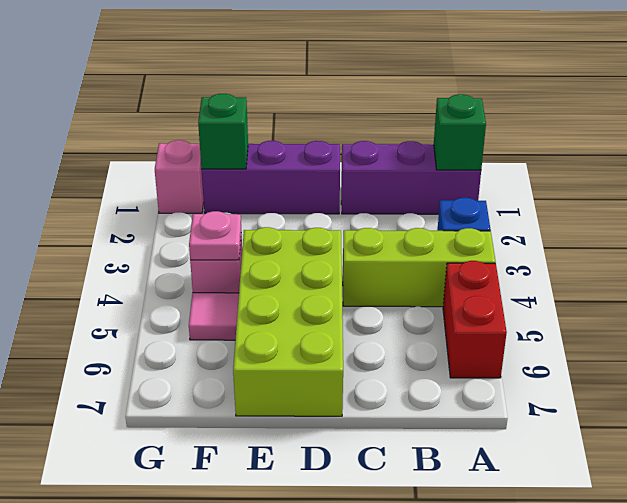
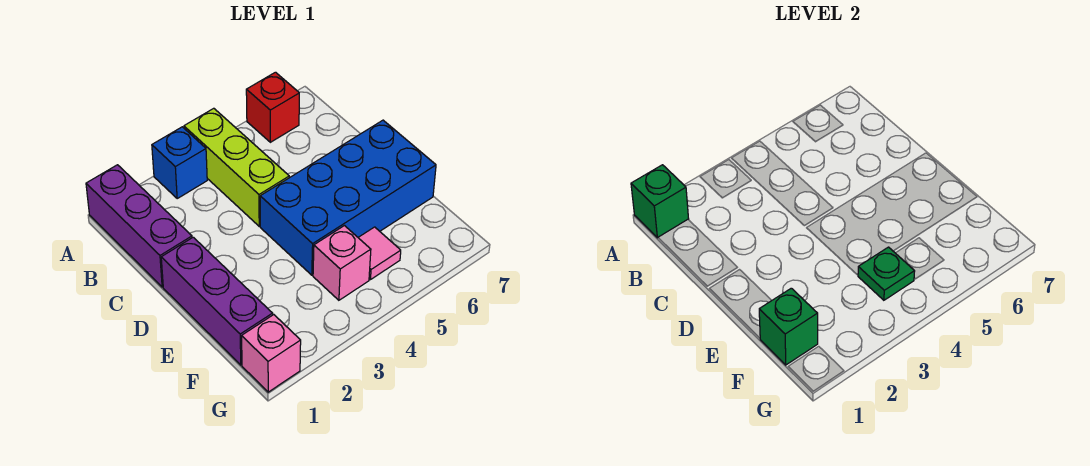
red 1x2 brick [443,261,507,378] -> red 1x1 brick [246,72,299,142]
lime 2x4 brick [233,227,343,416] -> blue 2x4 brick [260,120,436,275]
pink 1x1 plate [189,211,241,260] -> green 1x1 plate [858,247,915,300]

